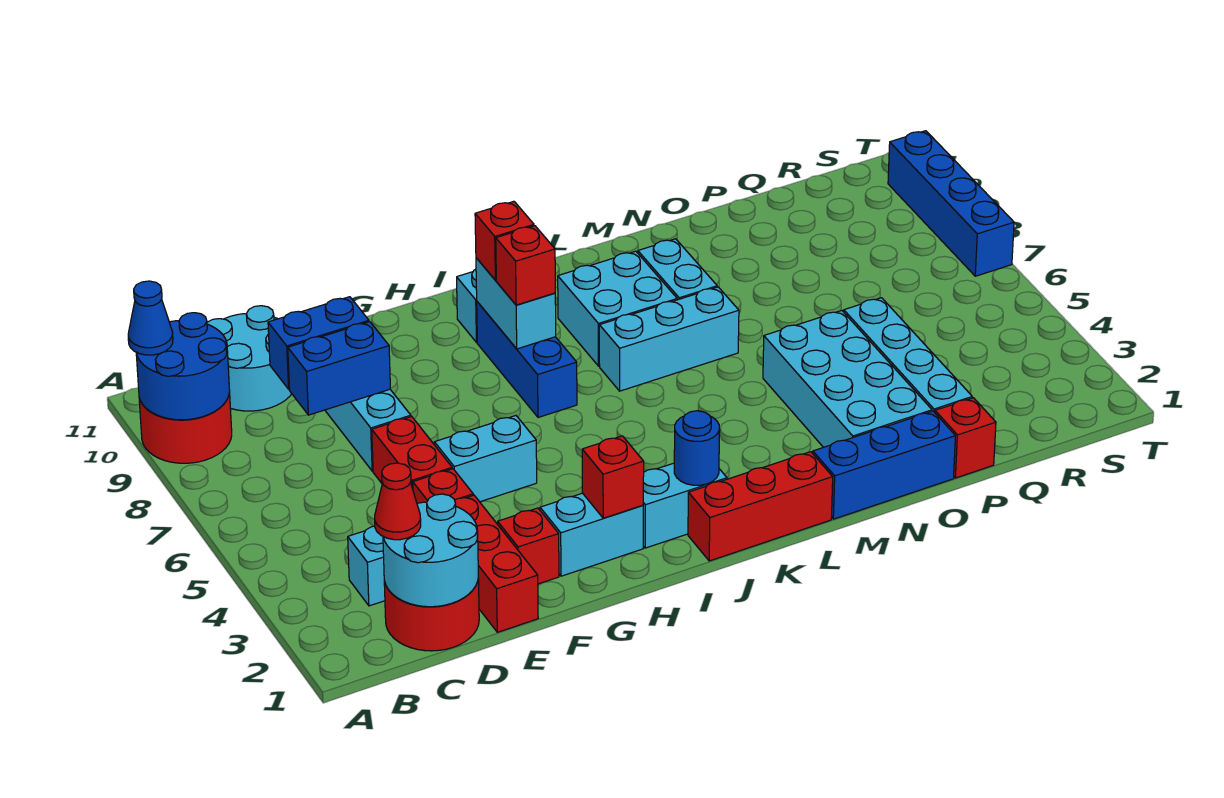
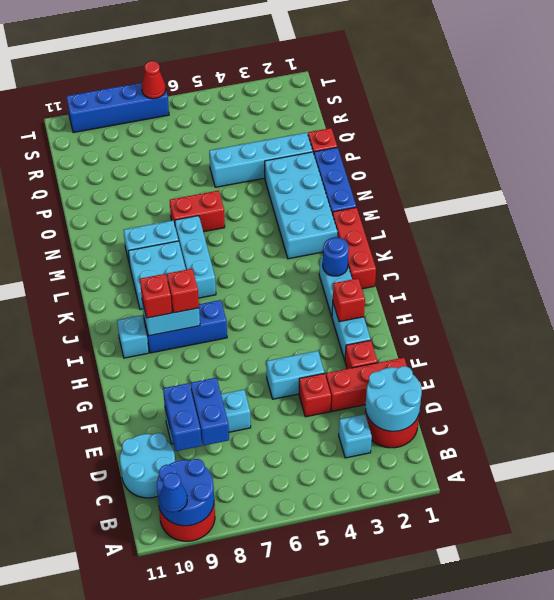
red 1x1 cone [375,463,421,540] -> red 1x1 cone moved to [142,61,166,99]
red 1x2 brick [372,417,452,489] -> red 1x2 brick moved to [170,190,225,232]
cyan 1x2 brick [434,416,537,502] -> cyan 1x2 brick turned to [266,351,325,399]
cyan 2x4 brick [763,311,932,447] -> cyan 2x4 brick turned to [265,152,338,259]

